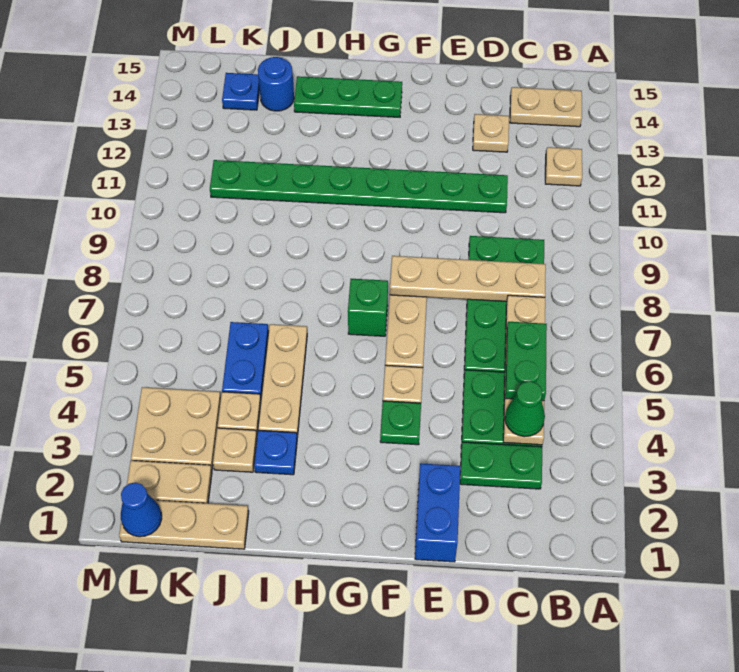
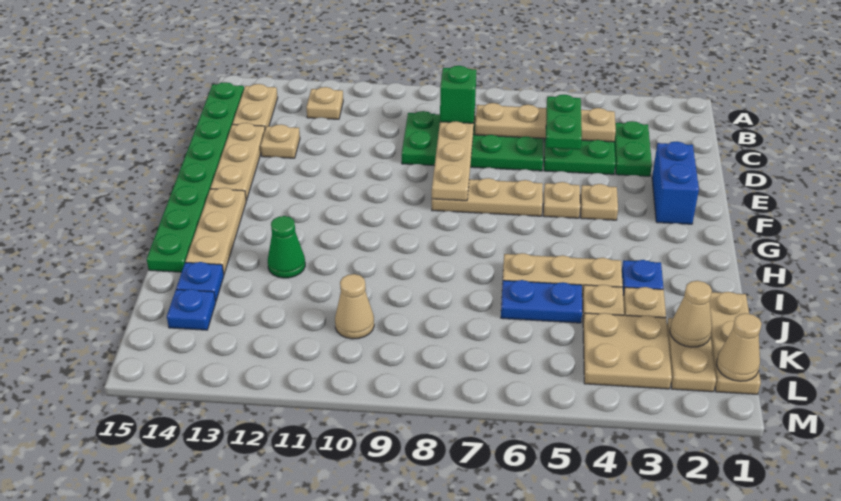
green 1x1 cone [505,381,545,437] -> green 1x1 cone moved to [268,216,305,278]
green 1x2 plate [505,322,547,401] -> green 1x2 plate turned to [546,95,582,150]
green 1x8 plate [210,160,508,213] -> green 1x8 plate moved to [147,82,244,272]
none -> tan 1x3 plate [211,123,265,200]
blue 1x2 brick [415,463,460,562] -> blue 1x2 brick turned to [652,141,699,224]
green 1x1 plate [380,401,421,445] -> tan 1x1 plate [580,184,618,220]
green 1x1 brick [348,279,388,336] -> green 1x1 brick moved to [440,66,476,123]
green 1x3 plate [294,76,402,117] -> tan 1x3 plate [186,188,246,274]
blue 1x1 round brick [258,57,294,111] -> blue 1x1 plate [176,262,224,302]
none -> tan 1x1 cone [670,281,712,347]
none -> tan 1x1 cone [335,274,374,339]
blue 1x1 cone [121,482,162,537] -> tan 1x1 cone [716,313,762,381]

